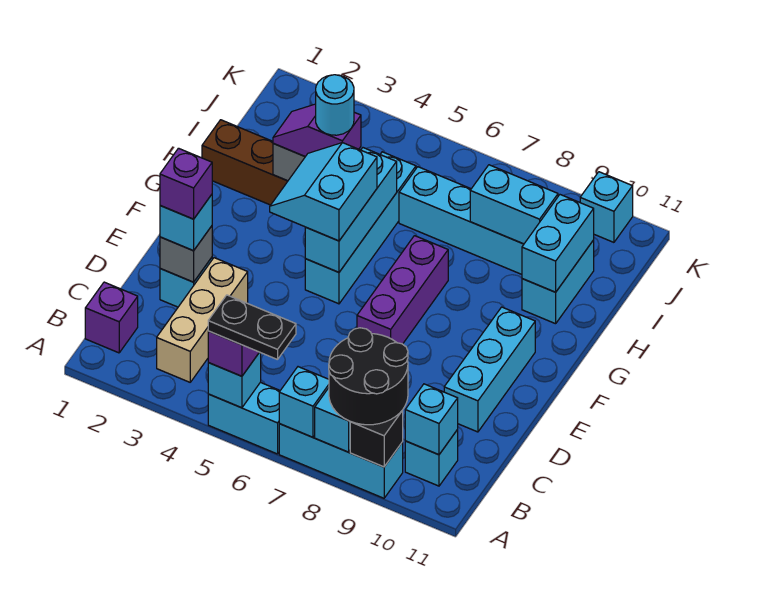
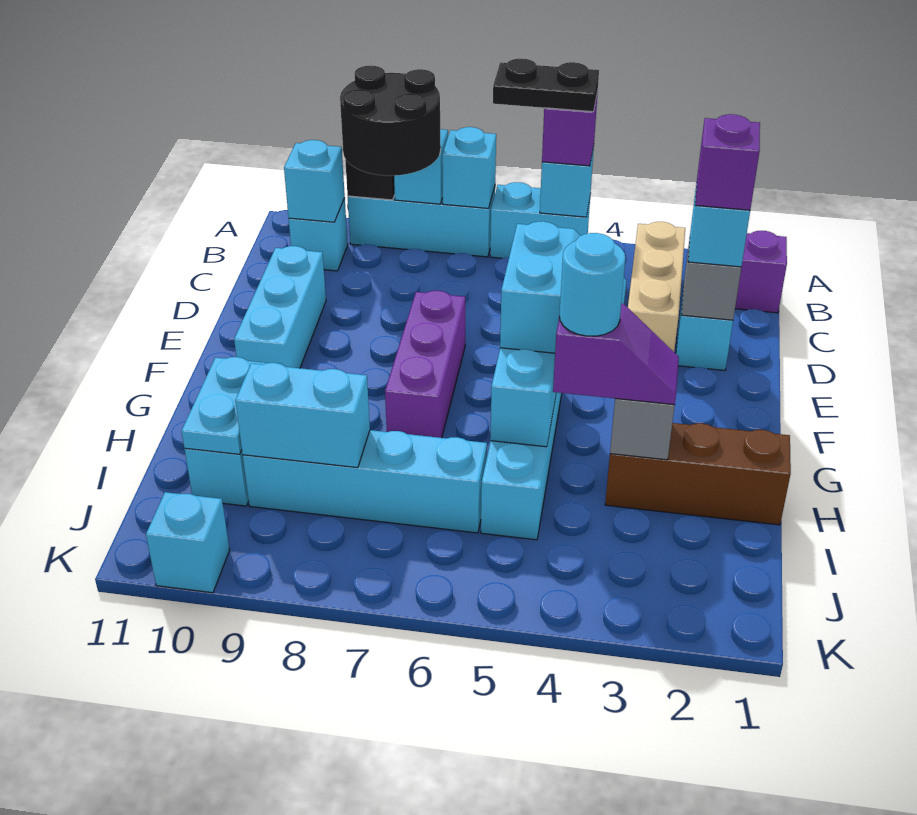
cyan 1x2 brick [522,195,594,292] -> cyan 1x2 plate [181,357,266,454]

